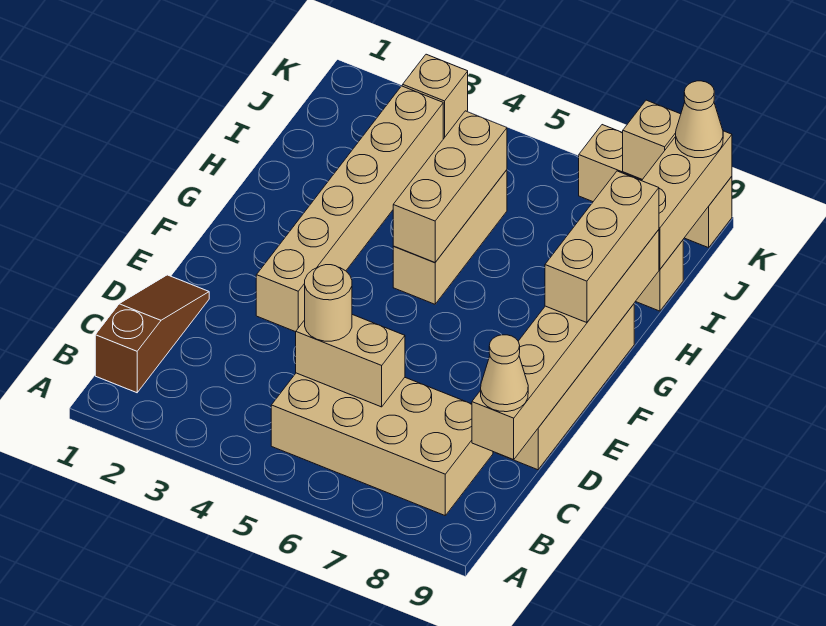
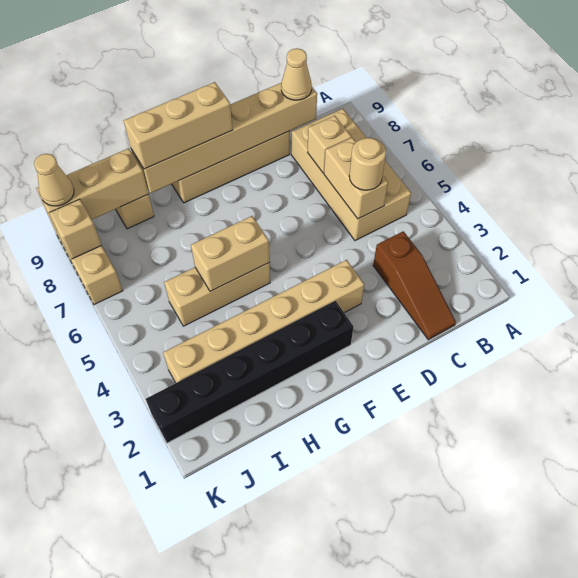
brown 1x3 slope [95,275,209,393] -> brown 1x3 slope turned to [373,231,456,340]
none -> black 1x6 brick [146,301,353,443]
tan 1x3 brick [393,111,507,263] -> tan 1x2 brick [191,216,270,291]
tan 1x1 brick [403,54,468,139] -> tan 1x1 brick moved to [307,116,351,173]

